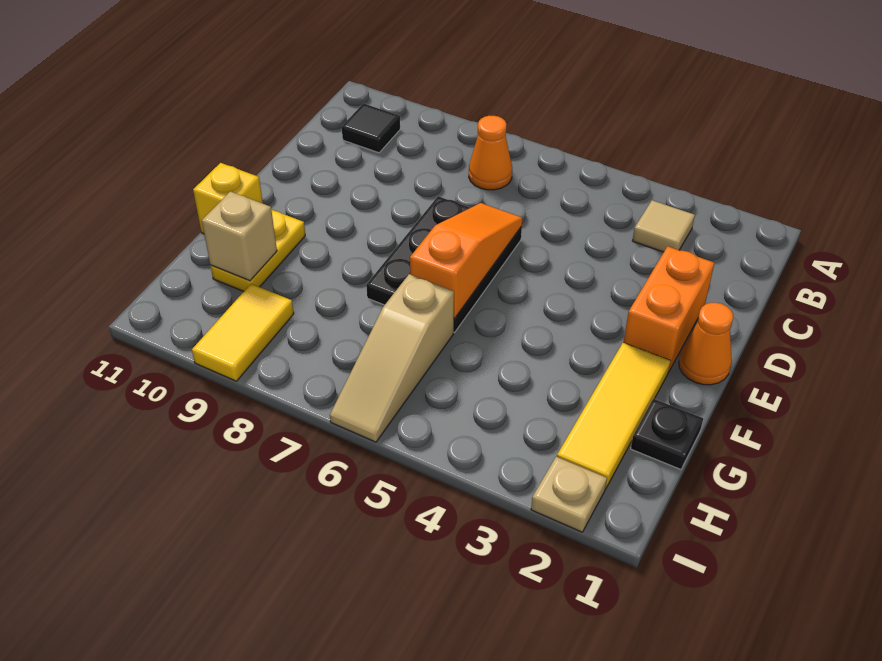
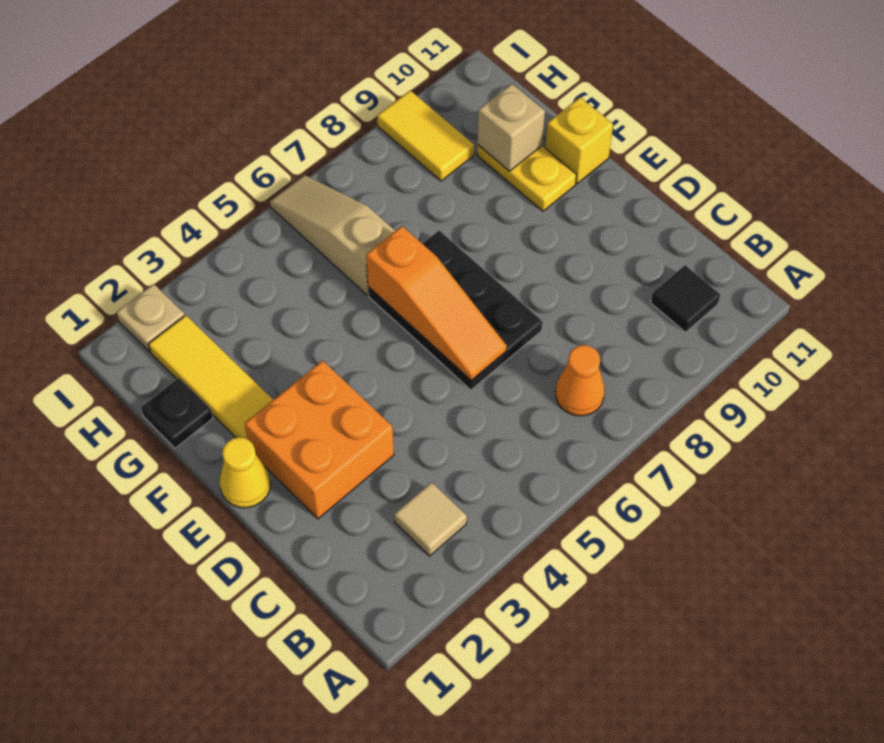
orange 1x2 brick [623,246,714,372] -> orange 2x2 brick [245,360,394,519]
orange 1x1 cone [679,303,733,385] -> yellow 1x1 cone [220,437,271,508]

